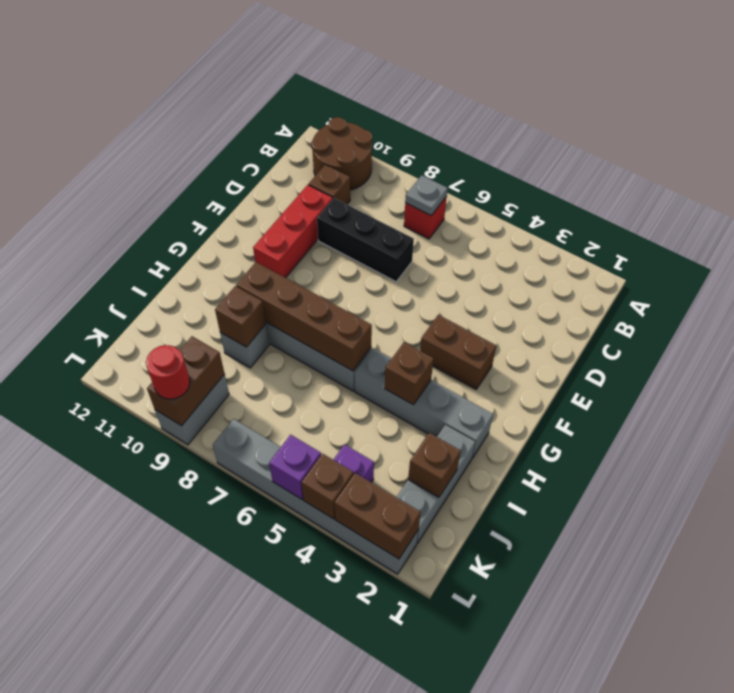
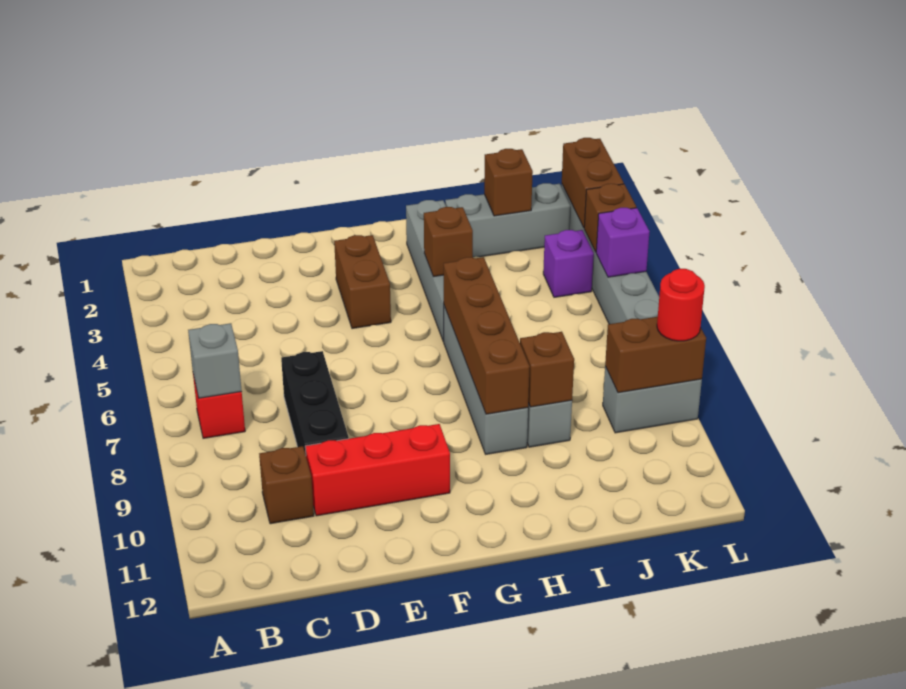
brown 2x2 round brick [311,117,372,190] -> none
grey 1x1 plate [405,175,448,215] -> grey 1x1 brick [188,323,242,398]

